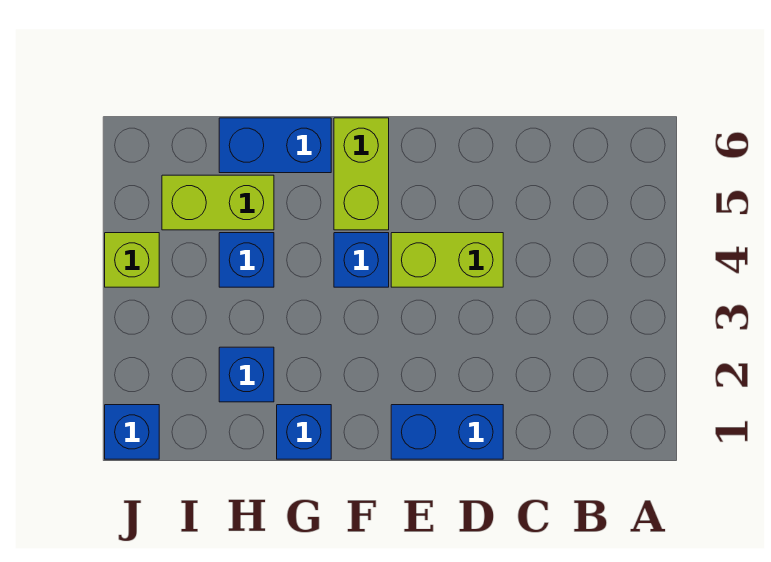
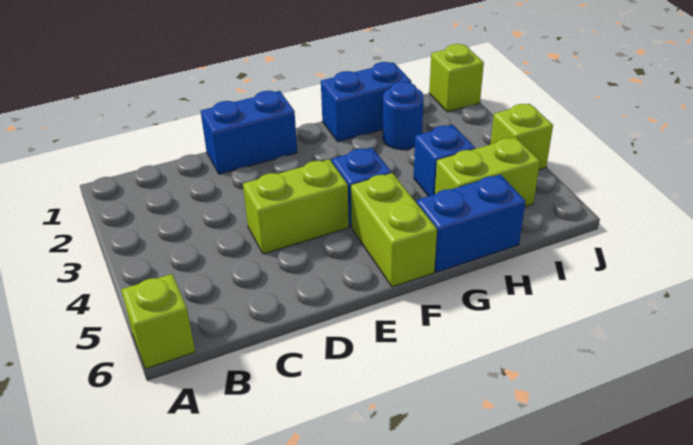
none -> lime 1x1 brick [121,274,195,369]
blue 1x1 brick [277,405,331,459] -> blue 1x2 brick [321,62,411,142]
blue 1x1 brick [219,347,274,402] -> blue 1x1 round brick [383,82,424,150]
blue 1x1 brick [105,405,159,459] -> lime 1x1 brick [429,44,484,112]

